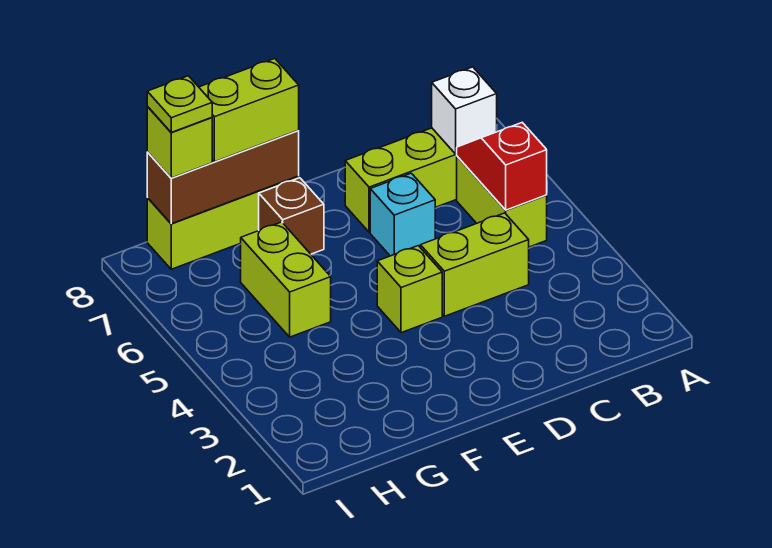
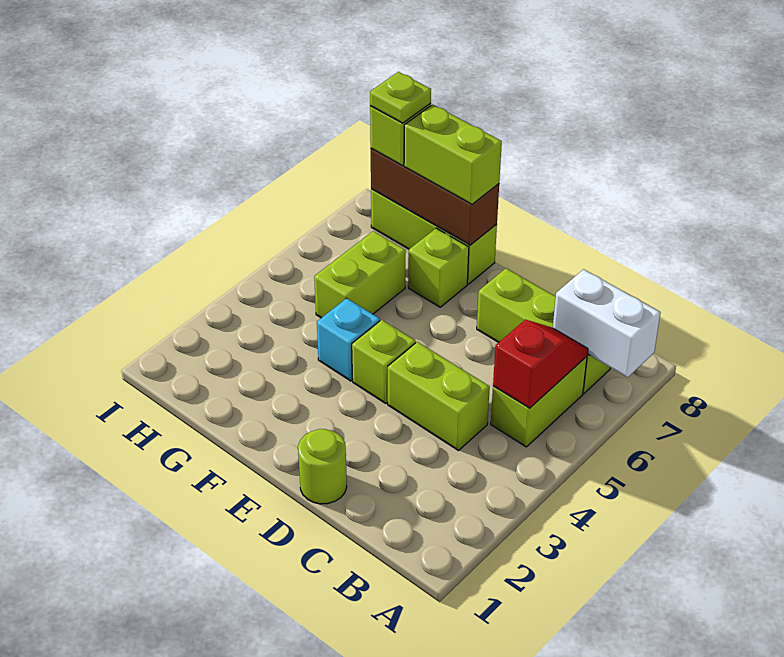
white 1x1 brick [432,67,497,154] -> white 1x2 brick [553,269,661,377]
none -> lime 1x1 round brick [298,429,347,504]
cyan 1x1 brick [370,173,435,256] -> cyan 1x1 brick moved to [317,298,380,381]
brown 1x1 brick [259,178,324,254] -> lime 1x1 brick [408,228,469,307]

